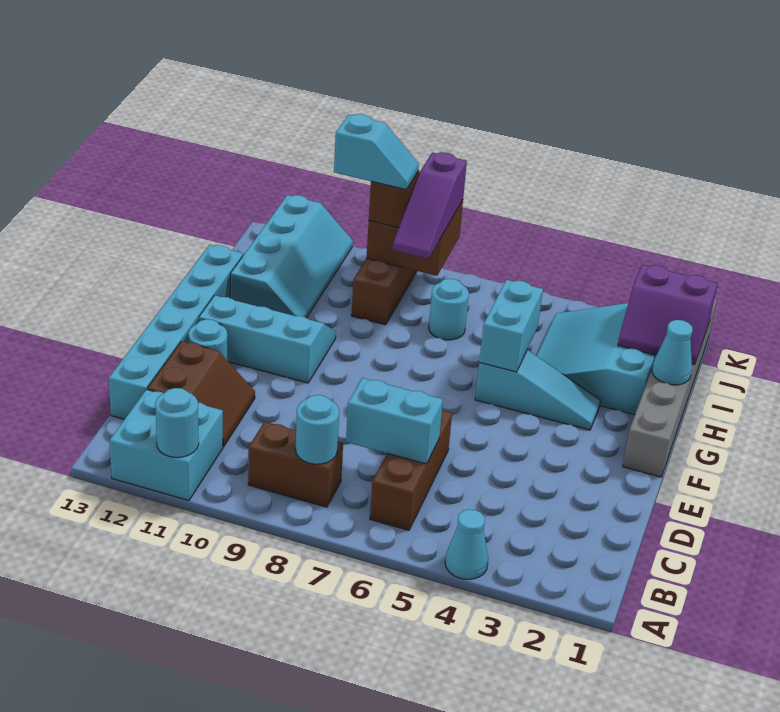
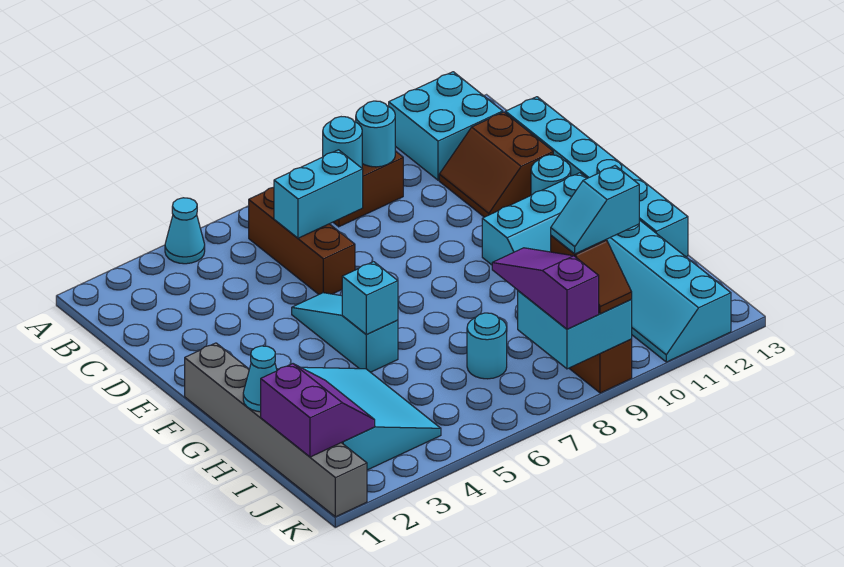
cyan 1x1 round brick [155,388,199,457] -> cyan 1x1 round brick moved to [356,101,395,167]
cyan 1x3 slope [475,350,601,430] -> cyan 1x3 slope turned to [292,293,398,372]
cyan 1x2 brick [479,280,543,372] -> cyan 1x1 brick [342,262,398,334]
purple 2x2 slope [618,265,718,365] -> purple 2x2 slope turned to [261,364,375,457]
brown 2x2 brick [366,200,463,276] -> cyan 2x2 brick [518,291,632,369]

